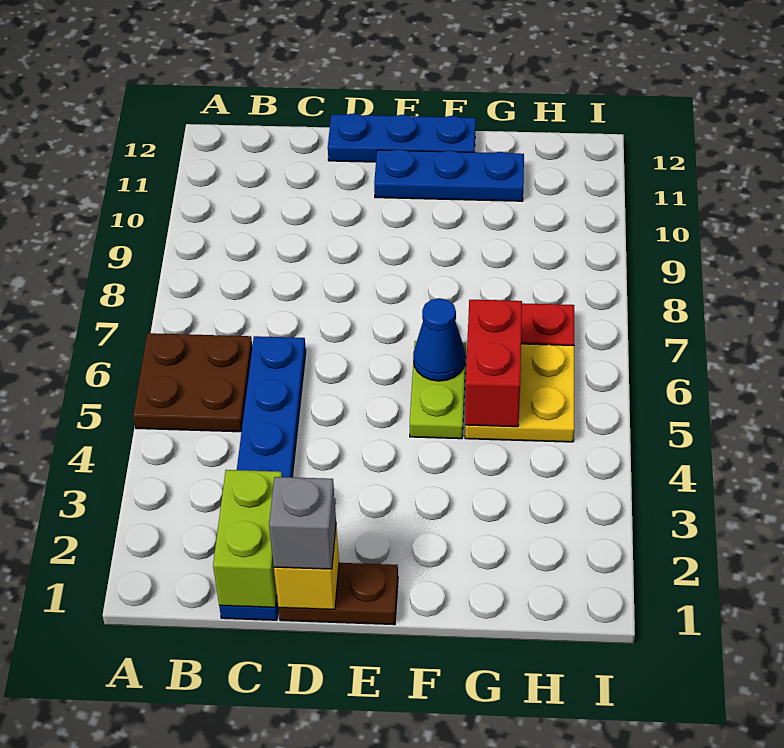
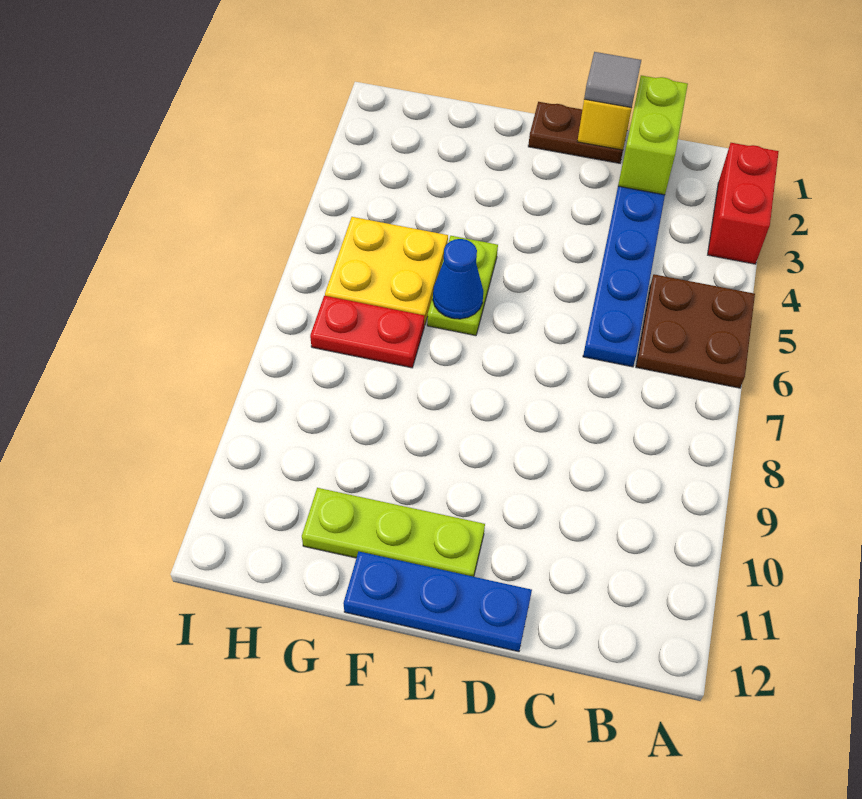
grey 1x1 brick [269,477,336,569] -> grey 1x1 tile [584,52,641,108]
blue 1x3 plate [374,149,524,201] -> lime 1x3 plate [302,488,485,577]
red 1x2 brick [465,300,522,427] -> red 1x2 brick moved to [708,143,779,264]

